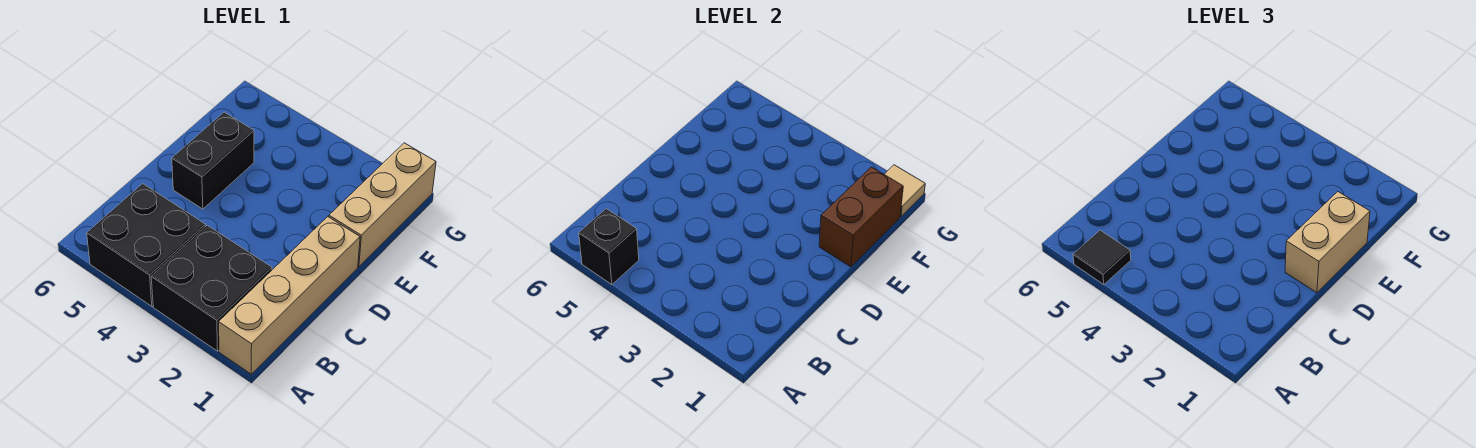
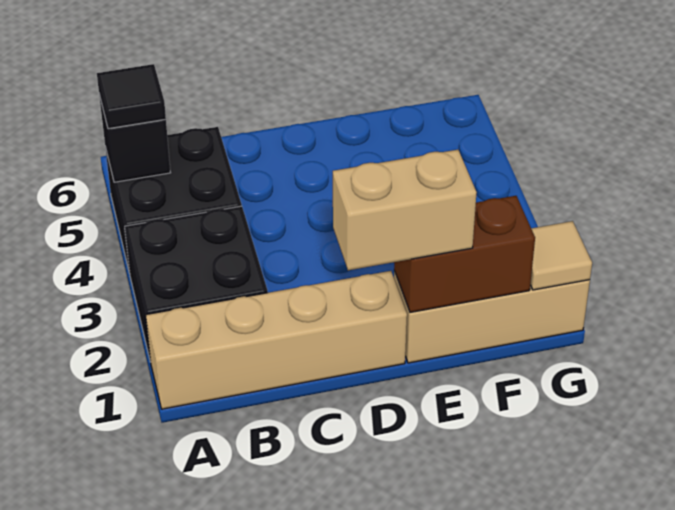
black 1x2 brick [172,112,254,209] -> none

